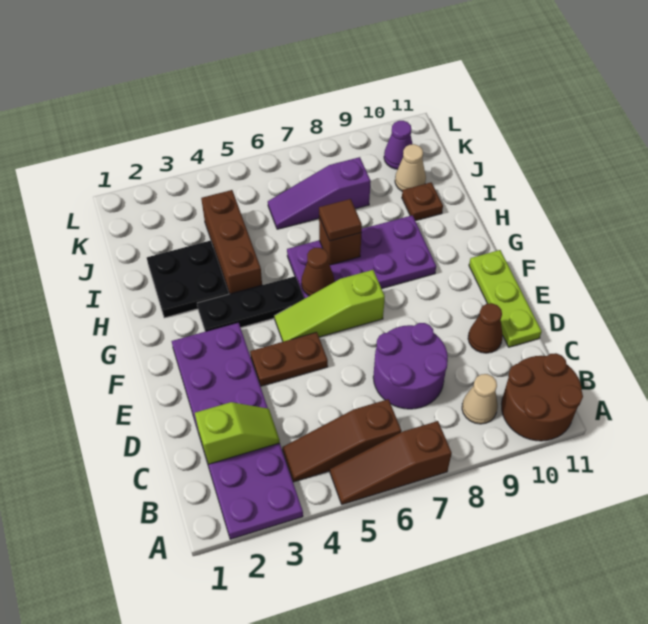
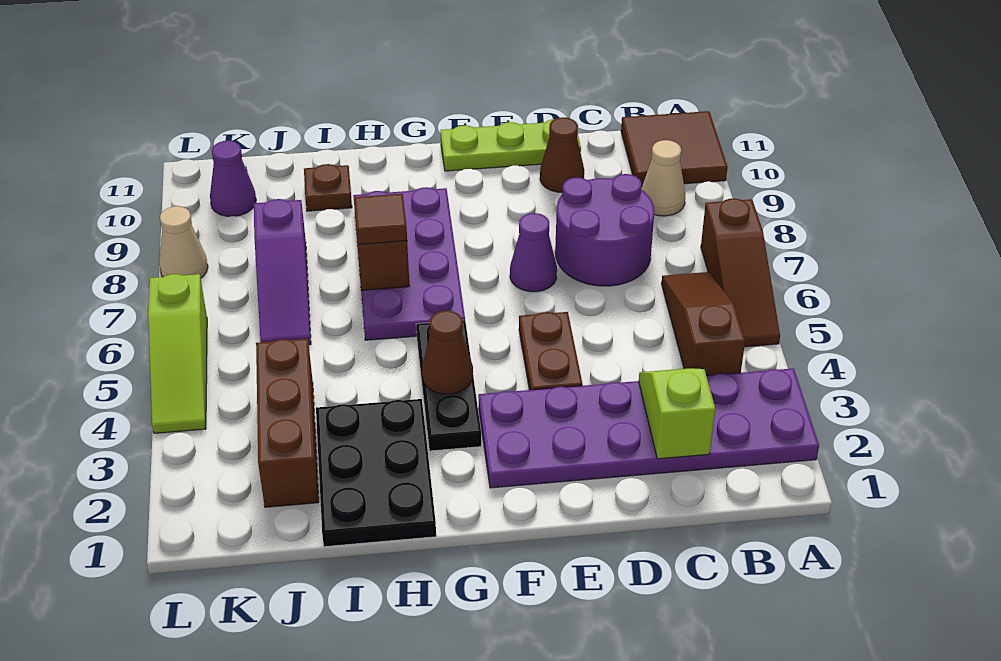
brown 2x2 round brick [502,353,583,441] -> brown 2x2 tile [621,111,727,187]
brown 1x3 slope [282,399,401,482] -> brown 1x3 slope turned to [661,272,745,376]
none -> purple 1x1 cone [510,213,557,292]
lime 1x3 slope [275,270,385,342] -> lime 1x3 slope moved to [148,274,207,433]
brown 1x1 cone [301,248,335,296] -> brown 1x1 cone moved to [422,311,473,394]
black 2x2 plate [147,240,229,318] -> black 2x3 plate [316,399,436,547]
brown 1x3 brick [201,190,262,294] -> brown 1x3 brick turned to [256,339,319,507]
tan 1x1 cone [395,144,426,191] -> tan 1x1 cone moved to [159,206,208,278]

